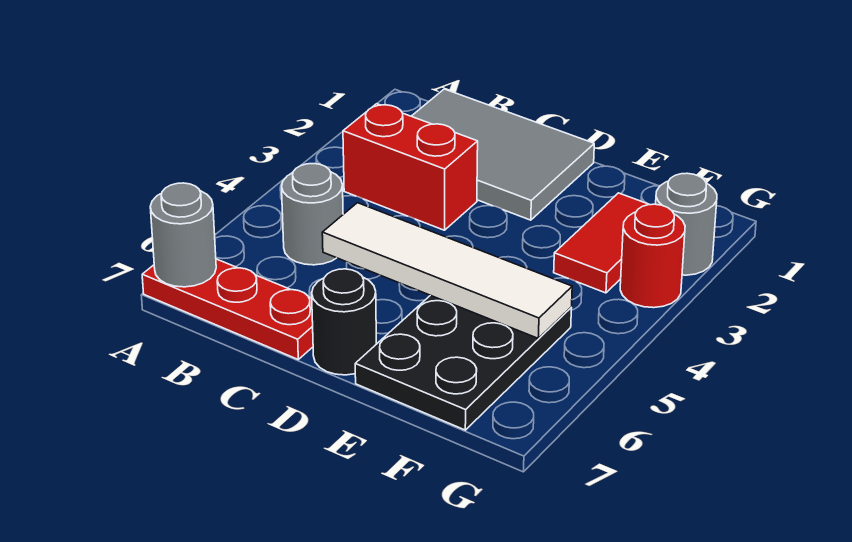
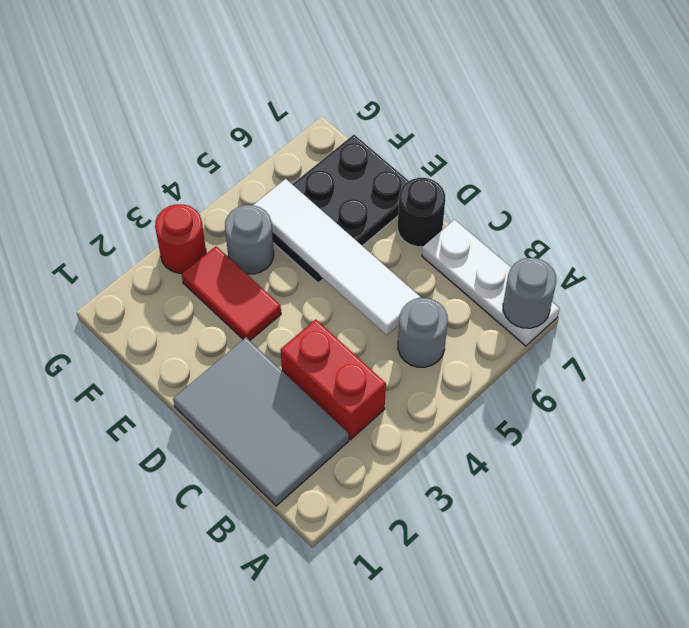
red 1x3 plate [142,259,313,359] -> white 1x3 plate [422,220,559,346]
red 1x2 tile [554,193,649,293] -> red 1x2 tile turned to [182,246,281,341]
grey 1x1 round brick [656,173,717,275] -> grey 1x1 round brick moved to [225,205,274,274]

